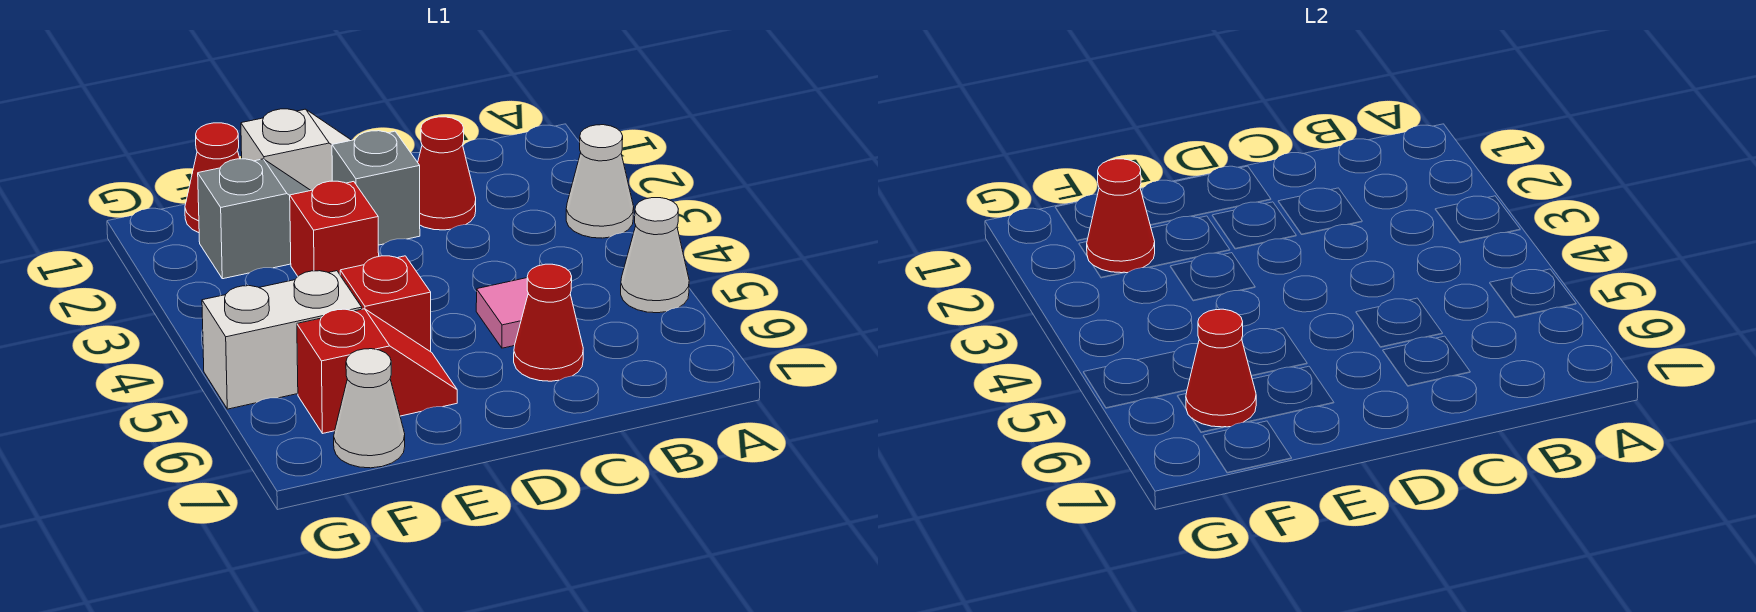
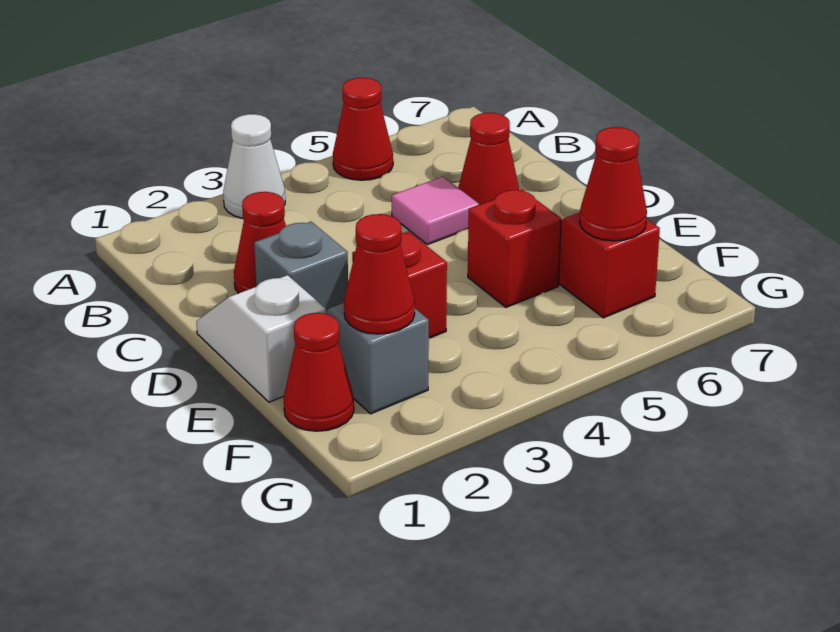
white 1x1 cone [621,198,689,313] -> red 1x1 cone [333,78,393,180]
white 1x2 brick [202,271,362,409] -> none
white 1x1 cone [334,349,405,468] -> none

